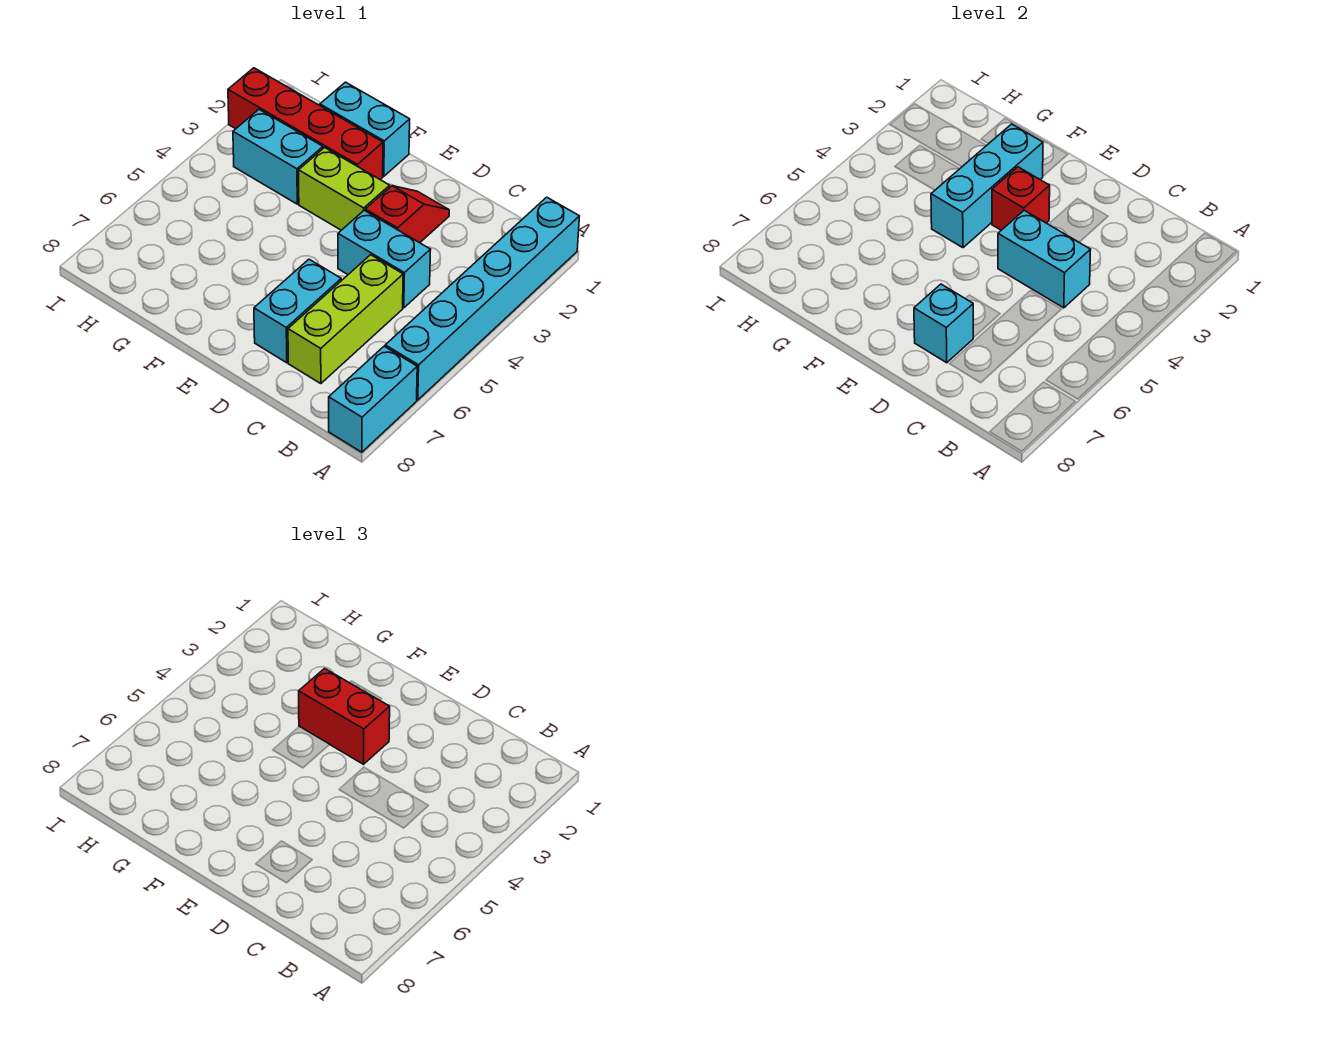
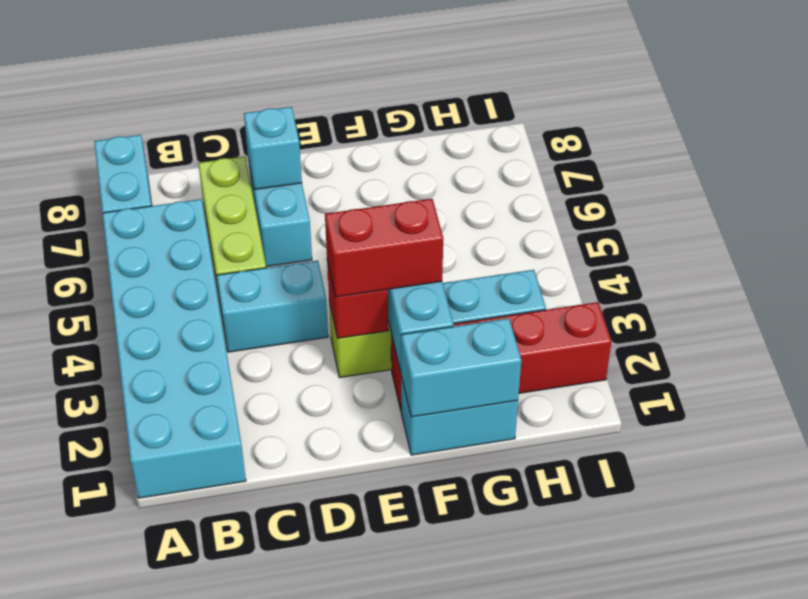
cyan 1x6 brick [385,197,579,400] -> cyan 2x6 brick [102,199,246,498]
cyan 1x2 brick [998,210,1091,308] -> cyan 1x2 brick moved to [401,318,521,417]
red 1x2 slope [365,186,449,243] -> none

